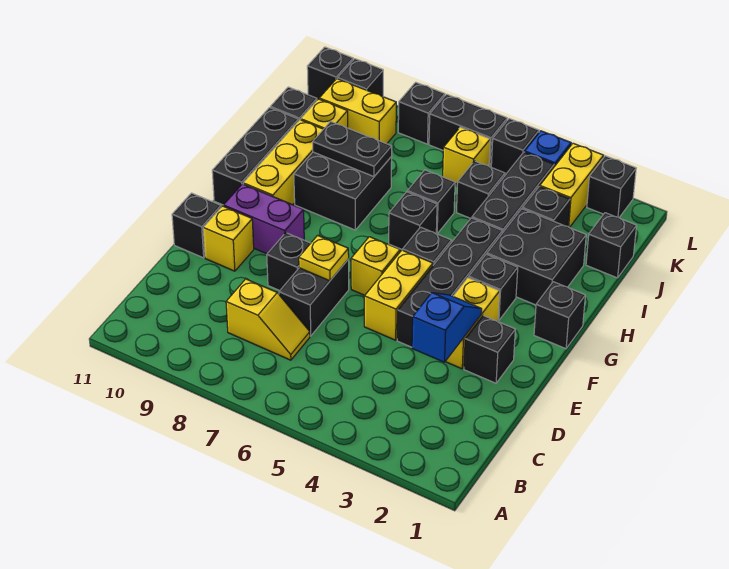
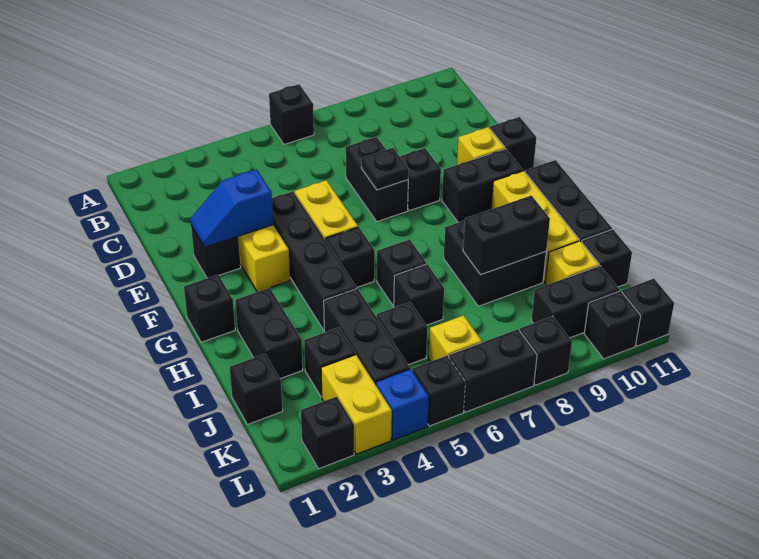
yellow 1x2 slope [226,279,310,360] -> none
blue 1x2 slope [412,293,482,362] -> blue 1x2 slope turned to [190,170,273,247]
yellow 1x1 plate [299,235,349,281] -> black 1x1 plate [361,148,409,190]
yellow 1x1 brick [351,237,400,295] -> none
purple 1x2 brick [223,184,304,254] -> black 1x2 brick [442,149,523,222]
black 1x1 brick [469,254,518,321] -> black 1x1 brick moved to [269,84,314,144]
black 2x2 brick [487,209,586,305] -> black 1x2 brick [235,288,303,379]
black 1x2 plate [313,121,392,177] -> black 1x2 brick [463,195,550,275]
yellow 1x2 brick [319,79,396,144] -> black 1x2 brick [531,266,620,338]

